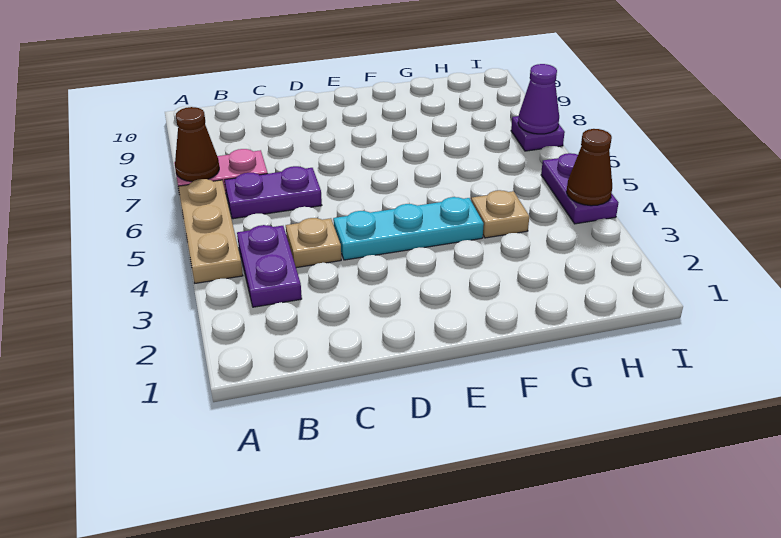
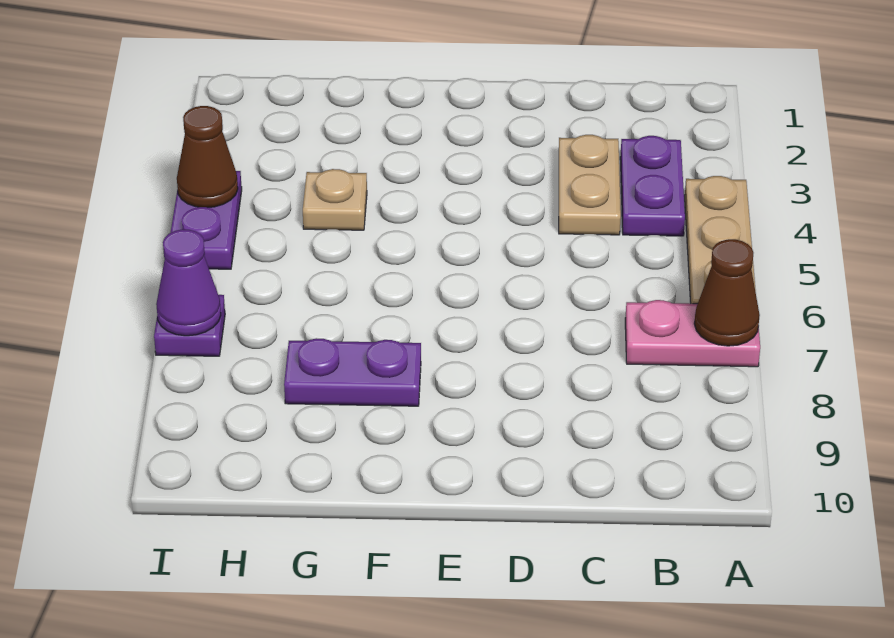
purple 1x2 plate [225,166,322,219] -> purple 1x2 plate moved to [284,338,421,406]
tan 1x1 plate [286,218,341,268] -> tan 1x2 plate [559,135,621,235]
cyan 1x3 plate [333,197,484,260] -> none

